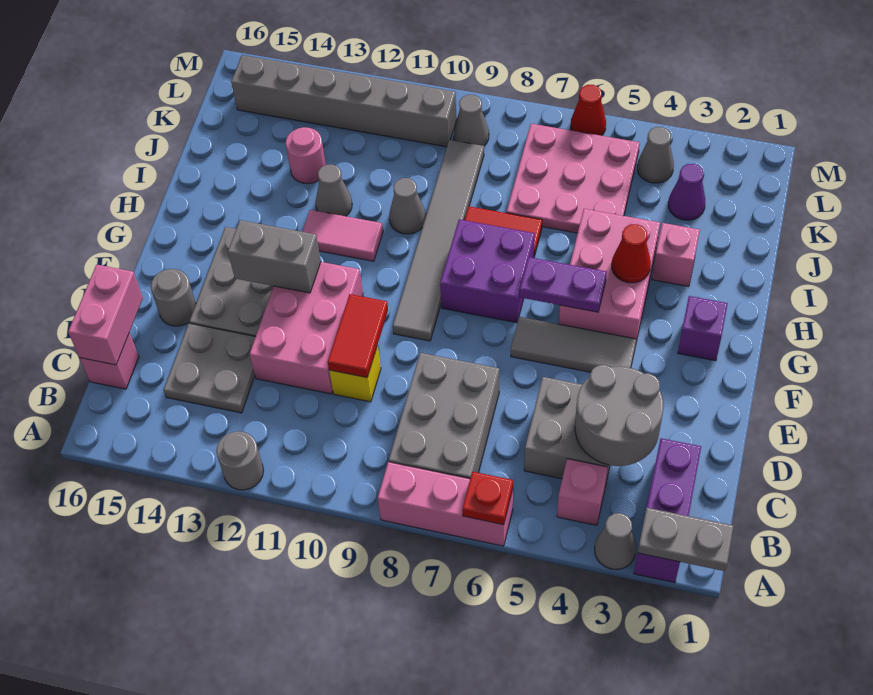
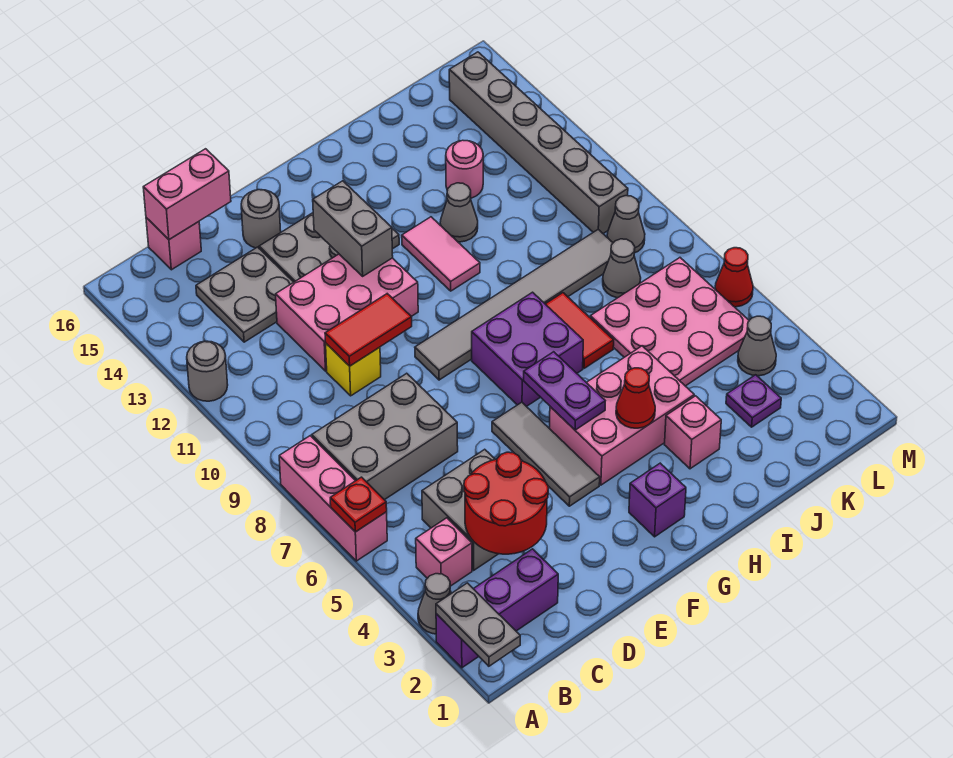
grey 2x2 round brick [575,365,664,466] -> red 2x2 round brick [464,452,549,554]
grey 1x1 cone [389,178,426,234] -> grey 1x1 cone moved to [603,239,641,298]
purple 1x1 cone [668,164,705,220] -> purple 1x1 plate [726,375,781,427]

